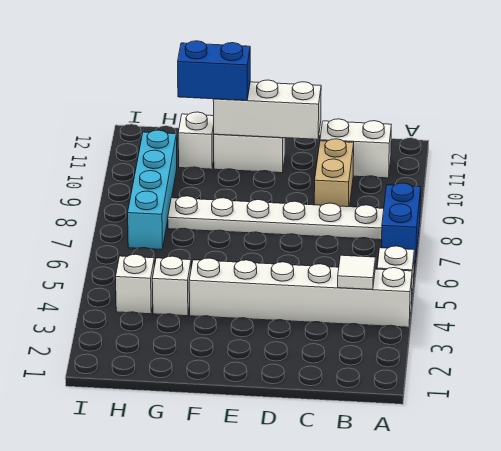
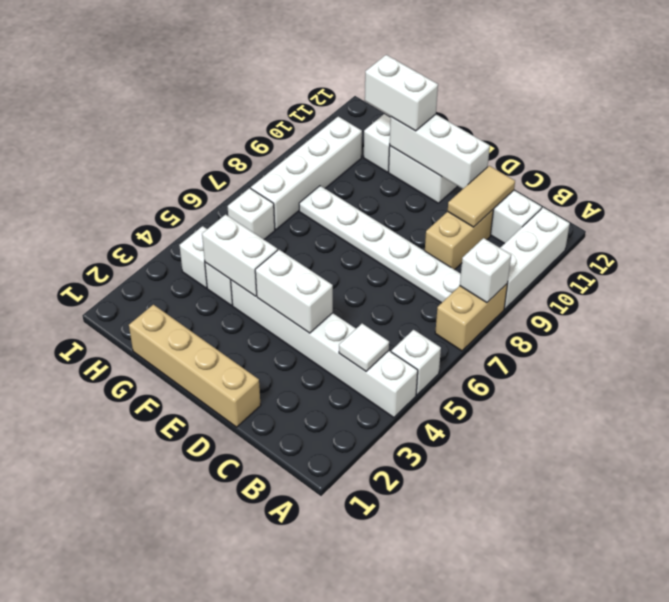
blue 1x2 brick [381,183,421,262] -> tan 1x2 brick [435,284,507,351]
none -> white 1x1 brick [460,238,511,303]
none -> white 1x3 brick [500,208,570,309]
none -> tan 1x2 tile [448,166,515,227]
none -> tan 1x4 brick [129,305,261,427]
none -> white 1x2 brick [255,250,333,333]
none -> white 1x2 brick [202,215,277,296]
blue 1x2 brick [178,41,250,100] -> white 1x2 brick [365,55,438,131]
none -> white 1x1 brick [228,188,275,239]
cyan 1x4 brick [128,130,177,250] -> white 1x4 brick [251,117,362,230]

